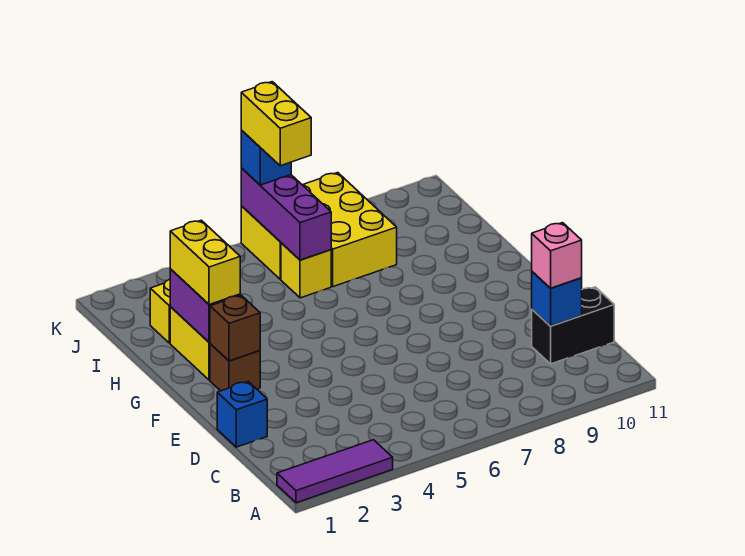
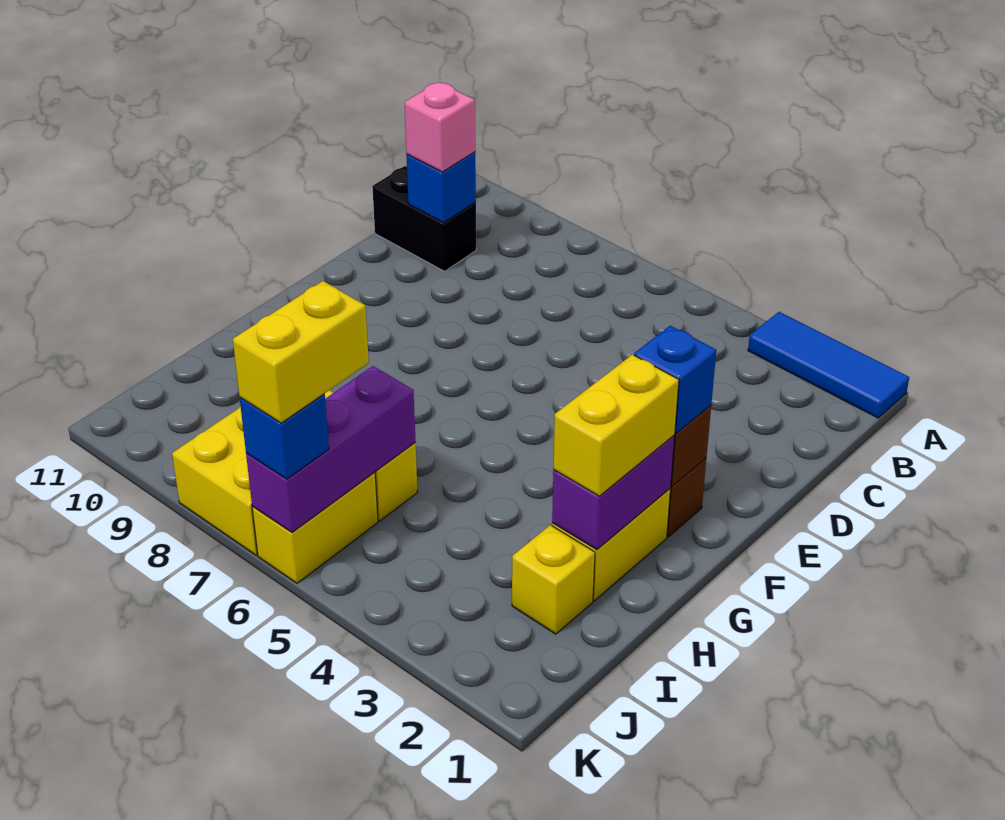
purple 1x3 tile [277,440,393,503] -> blue 1x3 tile [748,312,909,418]
blue 1x1 brick [217,381,267,447] -> blue 1x1 brick moved to [634,326,716,433]

